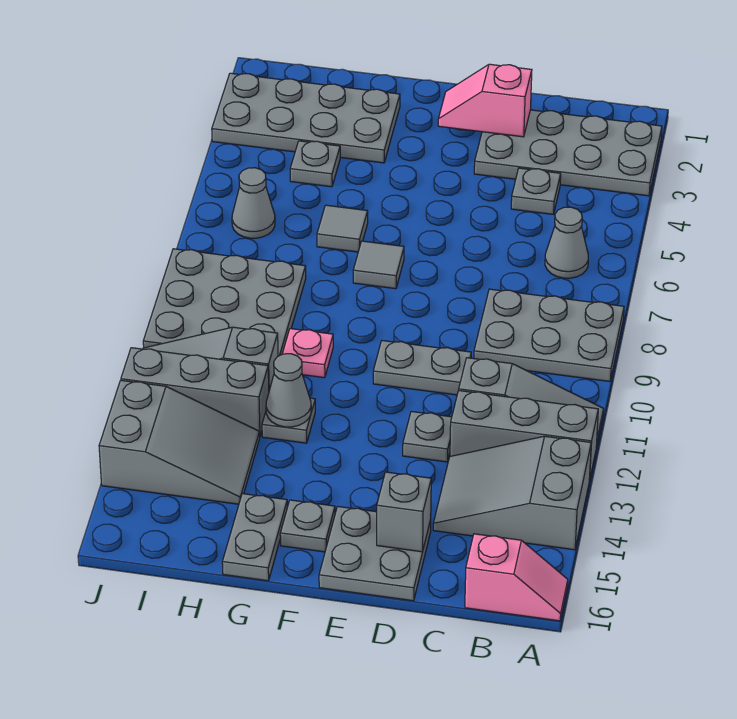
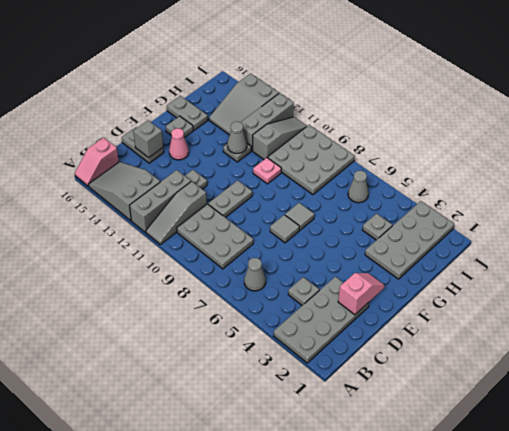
grey 2x3 plate [474,289,624,381] -> grey 2x3 plate turned to [177,204,253,269]
grey 2x3 slope [433,436,591,550] -> grey 2x3 slope turned to [89,162,160,221]
grey 2x2 plate [319,506,431,601] -> grey 1x2 plate [122,127,164,163]
none -> pink 1x1 cone [169,128,189,160]
grey 1x1 tile [317,205,368,252] -> grey 1x1 tile moved to [270,215,300,243]

